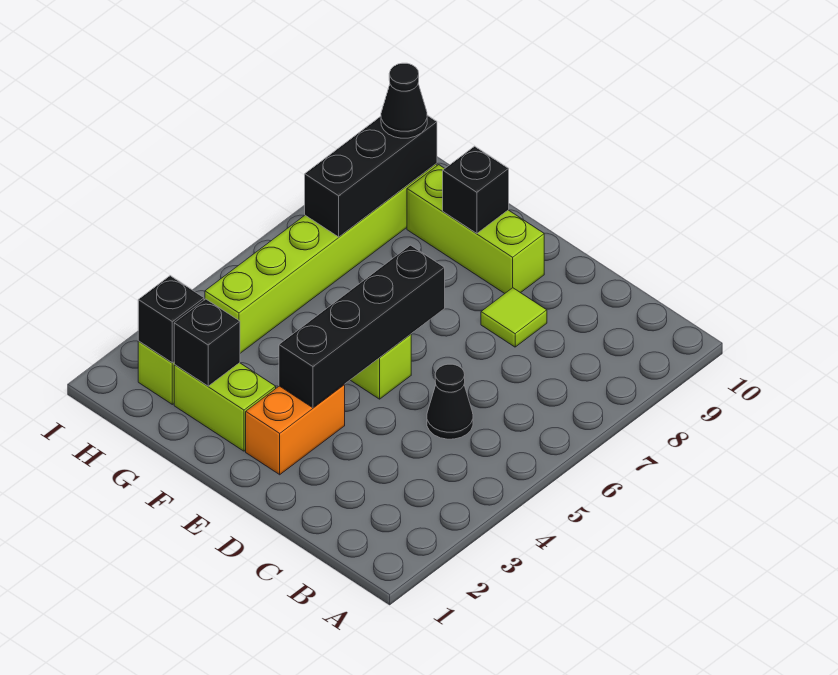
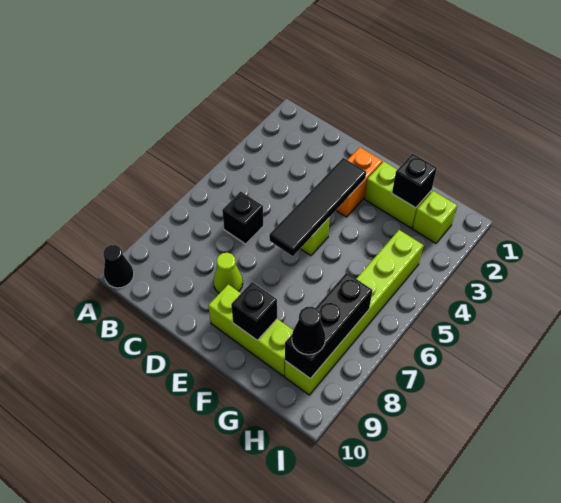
black 1x1 cone [427,364,473,439] -> black 1x1 cone moved to [103,245,134,288]
lime 1x1 tile [481,288,547,347] -> lime 1x1 cone [213,253,243,293]
black 1x4 brick [279,245,445,408] -> black 1x4 tile [269,158,366,256]
black 1x1 brick [138,276,204,363] -> black 1x1 brick moved to [222,191,264,244]

